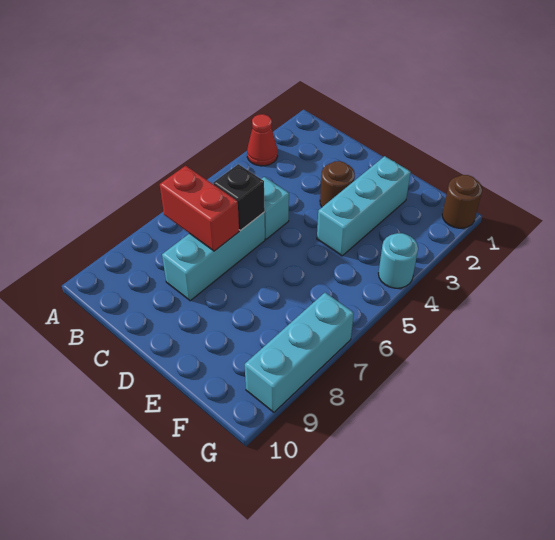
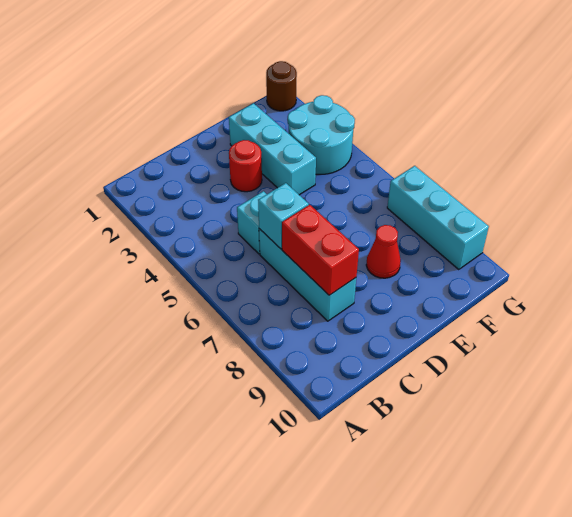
red 1x1 cone [247,114,278,166] -> red 1x1 cone moved to [366,225,401,278]
red 1x2 brick [160,166,239,251] -> red 1x2 brick turned to [282,205,359,295]
black 1x1 brick [213,164,265,230] -> cyan 1x1 brick [258,183,309,249]
brown 1x1 round brick [320,161,355,207] -> red 1x1 round brick [229,140,262,192]
cyan 1x1 round brick [378,233,418,288] -> cyan 2x2 round brick [288,95,355,174]

